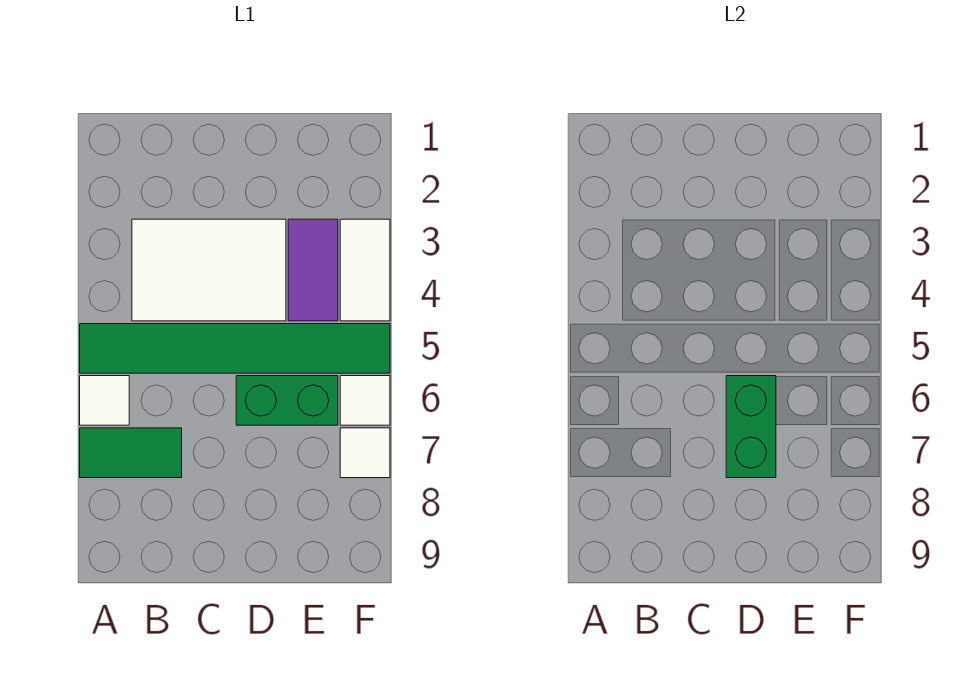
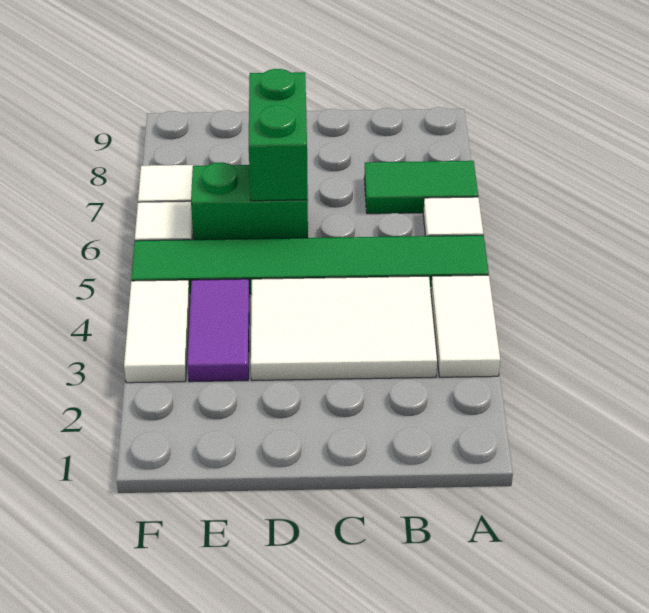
none -> white 1x2 tile [431,275,500,377]

